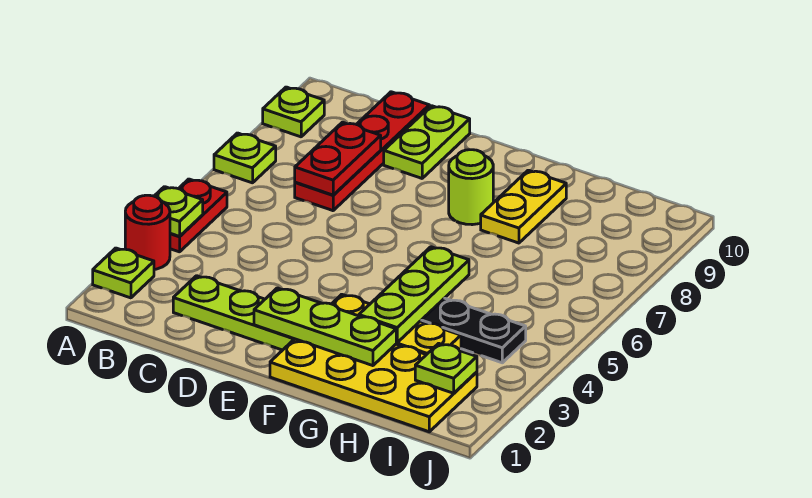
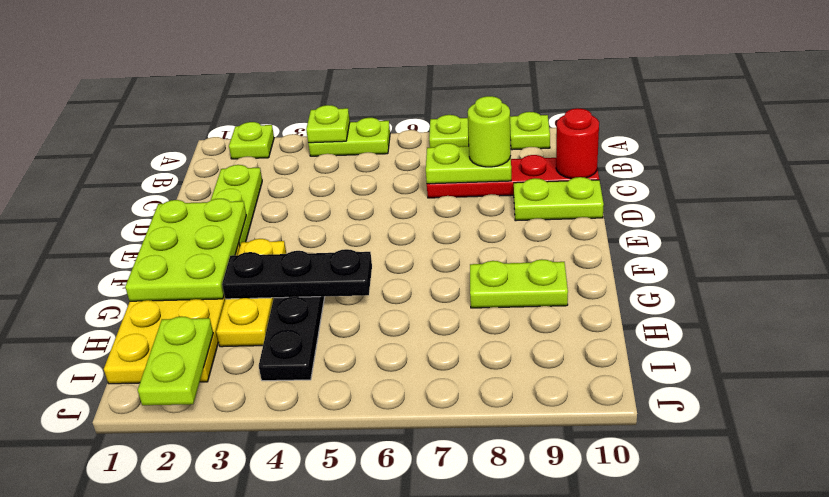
red 1x1 round brick [125,195,170,270] -> red 1x1 round brick moved to [556,108,599,179]
red 1x2 plate [170,179,227,252] -> lime 1x2 plate [308,118,390,156]
red 1x2 plate [295,122,381,195] -> lime 1x2 plate [426,143,511,184]
lime 1x3 plate [254,288,396,366] -> lime 2x3 plate [125,199,246,301]
lime 1x1 round brick [449,150,493,225] -> lime 1x1 round brick moved to [468,96,511,167]
lime 1x3 plate [359,247,469,342] -> black 1x3 plate [222,249,372,299]
yellow 1x2 plate [481,170,566,243] -> lime 1x2 plate [470,259,568,308]
lime 1x1 plate [415,343,477,393] -> lime 1x2 plate [138,316,213,405]

